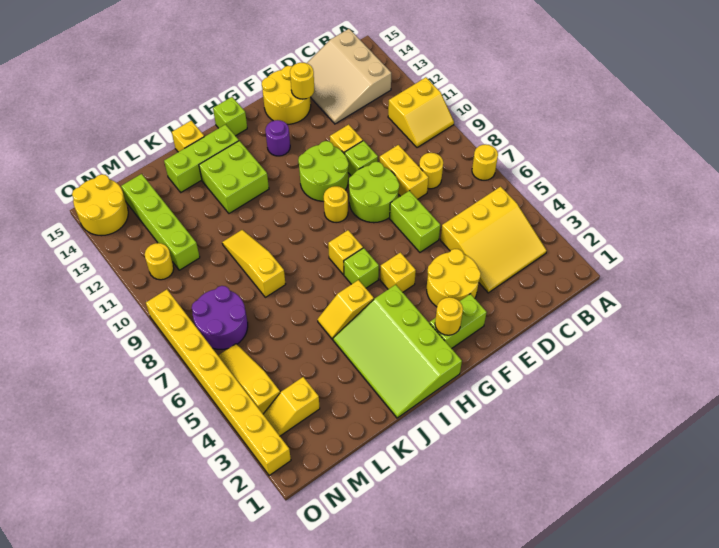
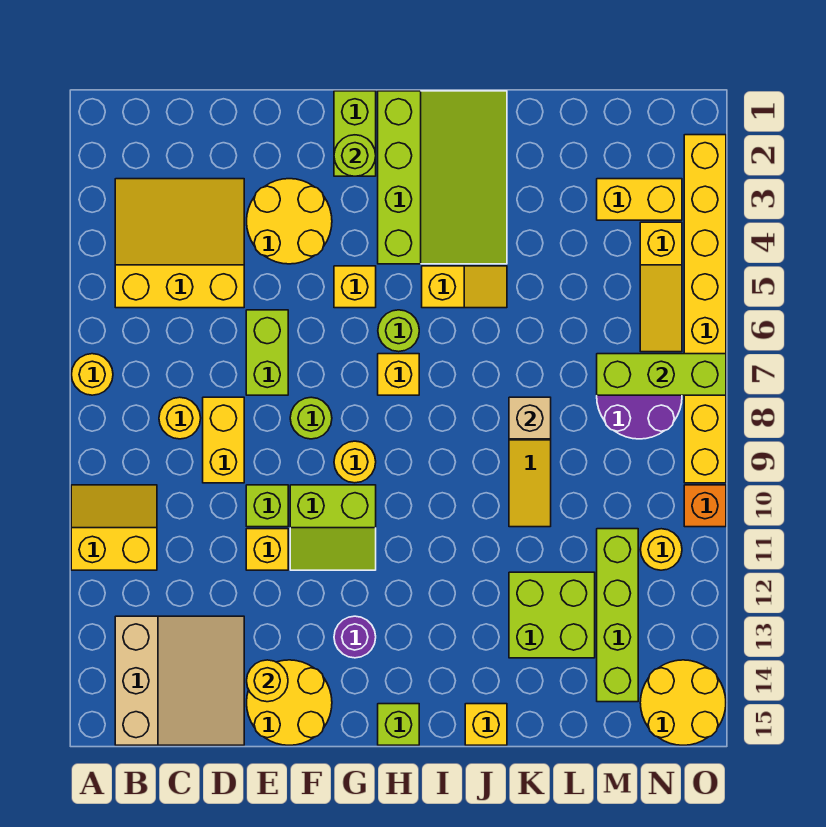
lime 2x2 round brick [349,162,399,223] -> lime 1x1 round brick [290,397,332,439]
lime 1x2 brick [430,294,487,349] -> lime 1x2 brick turned to [334,91,376,176]
lime 2x2 round brick [298,141,349,201] -> lime 2x2 slope [290,485,376,570]
yellow 1x1 round brick [435,297,463,335] -> lime 1x1 round brick [334,135,376,176]
lime 1x1 brick [344,248,379,288] -> lime 1x1 round brick [378,310,419,352]
lime 2x2 brick [199,141,269,213] -> lime 2x2 brick moved to [509,572,595,658]
lime 1x3 brick [164,125,239,192] -> lime 1x3 brick moved to [597,354,726,395]
none -> tan 1x1 brick [509,397,551,439]
yellow 1x2 slope [263,377,320,436] -> yellow 1x2 brick [597,179,682,220]
none -> orange 1x1 brick [684,485,726,527]

